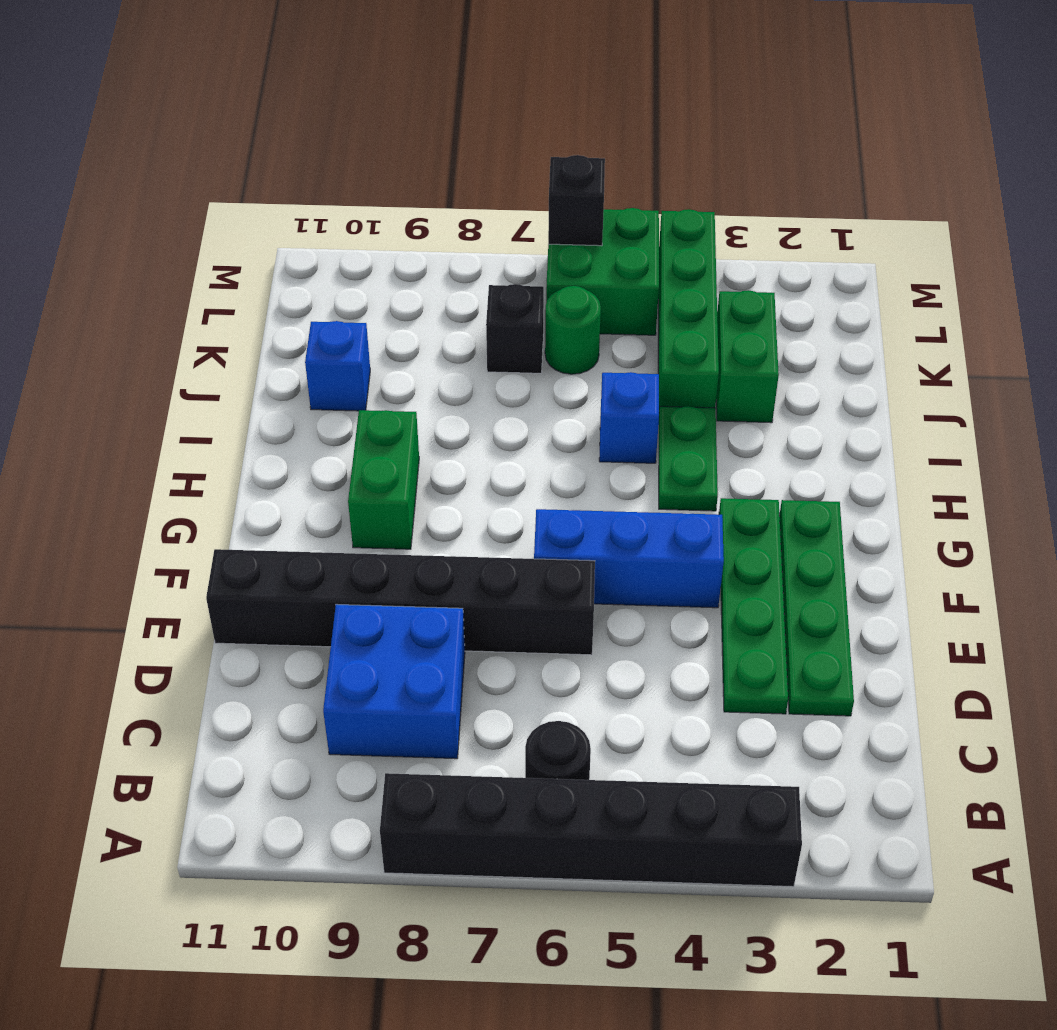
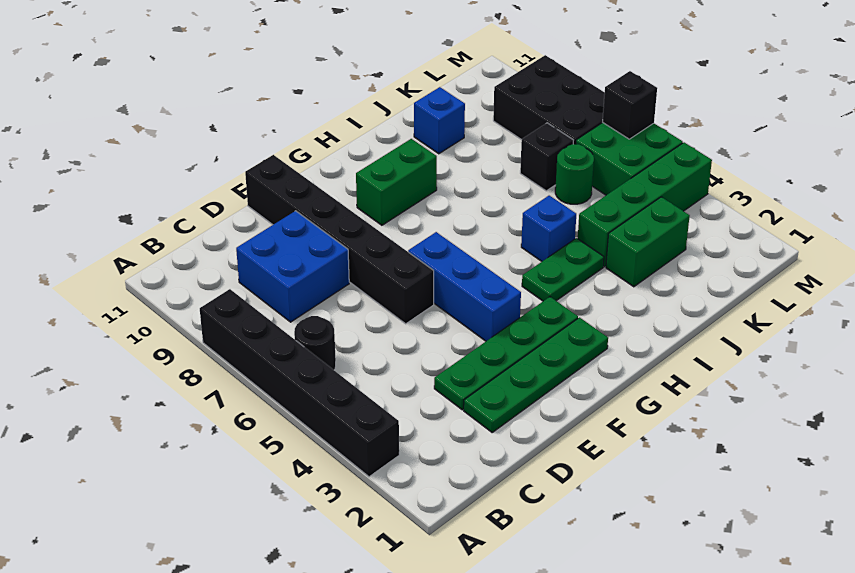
none -> black 2x3 brick [493,55,605,144]

